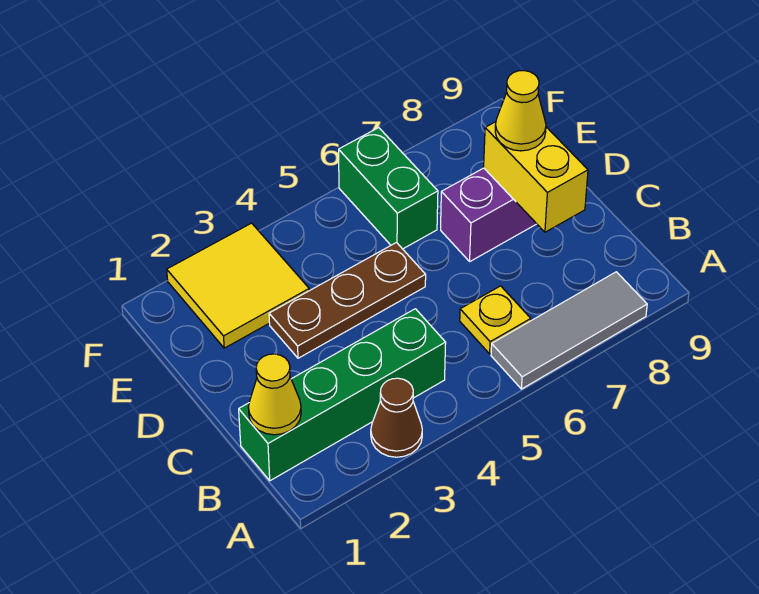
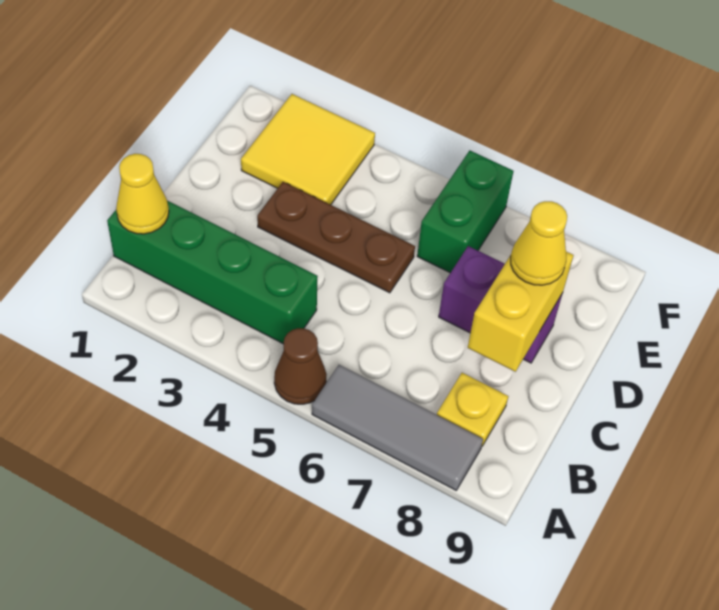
brown 1x1 cone [371,378,422,457] -> brown 1x1 cone moved to [274,328,327,404]
yellow 1x1 plate [460,286,531,354] -> yellow 1x1 plate moved to [437,373,508,446]

